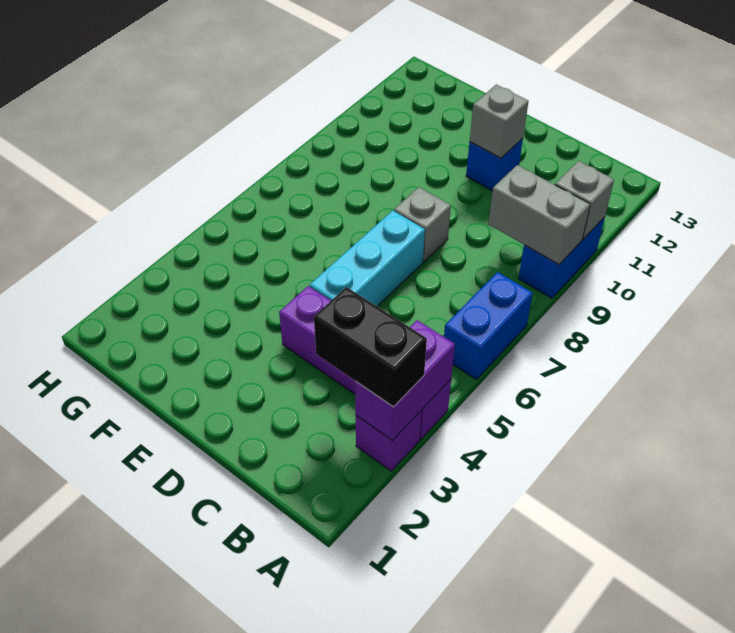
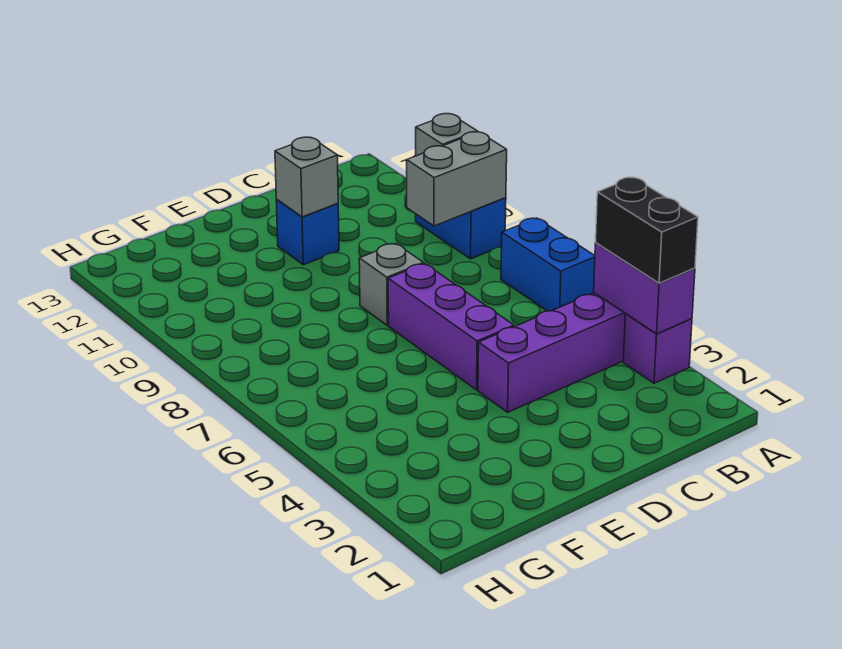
black 1x2 brick [314,287,427,407] -> black 1x2 brick turned to [596,177,698,283]
cyan 1x3 brick [310,211,425,306] -> purple 1x3 brick [388,264,514,390]

